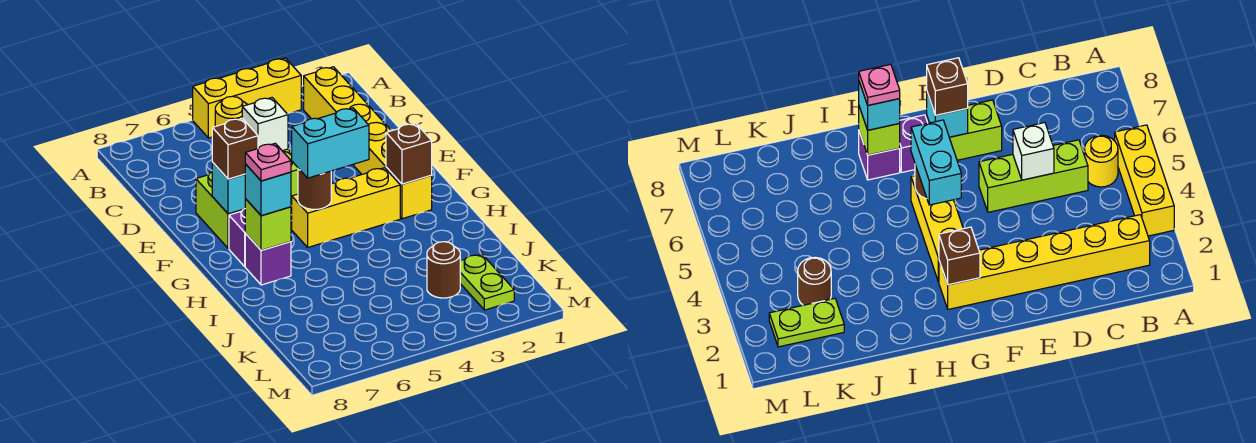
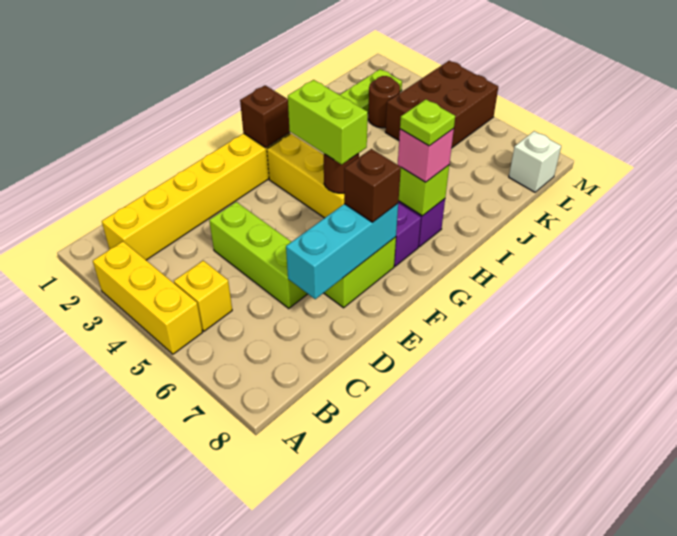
yellow 1x1 round brick [215,96,247,126] -> yellow 1x1 brick [174,261,232,331]
lime 1x3 brick [979,140,1088,212] -> lime 1x3 brick turned to [209,202,307,308]
white 1x1 brick [242,98,288,151] -> white 1x1 brick moved to [509,131,561,192]
cyan 1x1 brick [212,162,246,214] -> cyan 1x3 brick [286,204,398,299]
cyan 1x2 brick [292,108,369,178] -> lime 1x2 brick [288,80,368,164]
cyan 1x1 brick [245,164,291,216] -> pink 1x1 brick [398,129,454,182]
pink 1x1 plate [245,143,291,181] -> lime 1x1 plate [400,99,455,146]
none -> brown 2x3 brick [385,61,498,148]

